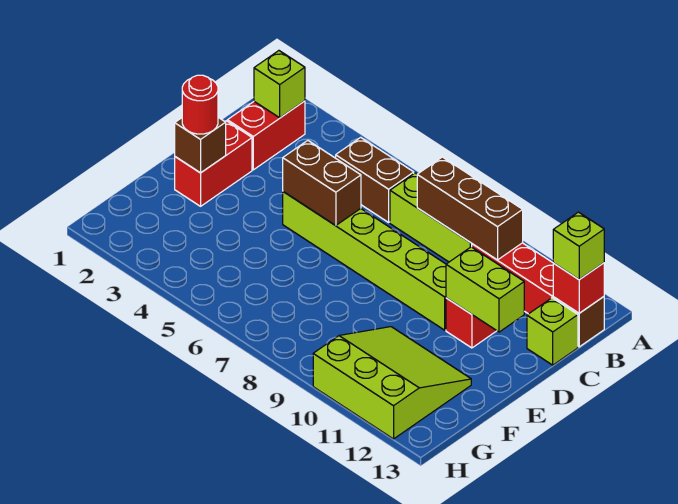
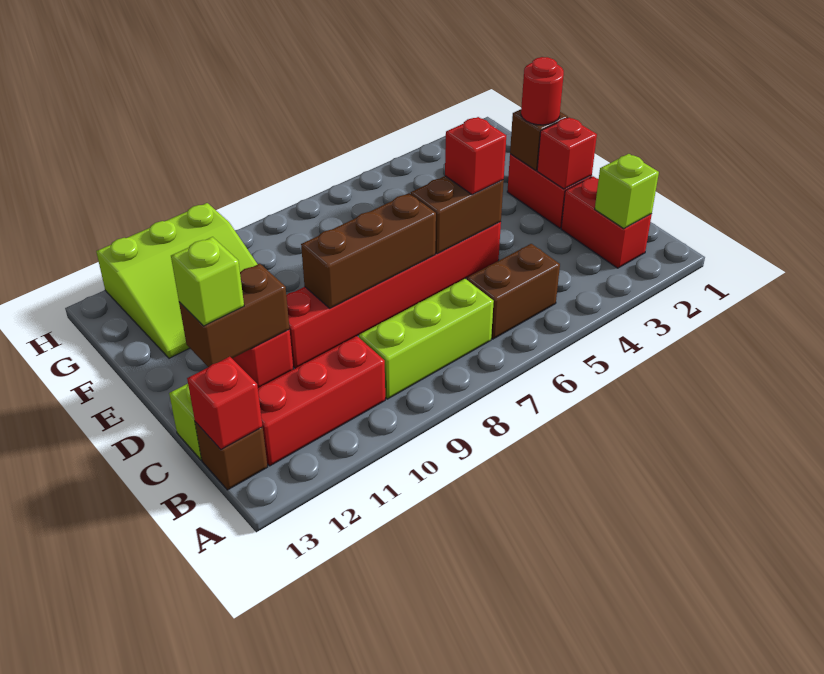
brown 1x3 brick [417,157,523,260] -> brown 1x3 brick moved to [301,193,436,308]
lime 1x1 brick [553,212,604,280] -> lime 1x1 brick moved to [171,237,244,326]
none -> red 1x1 brick [537,117,597,189]
lime 1x6 brick [283,192,446,330] -> red 1x6 brick [286,222,501,368]
none -> red 1x1 brick [445,117,506,195]
lime 1x2 brick [446,247,524,332] -> brown 1x2 brick [179,264,289,367]

